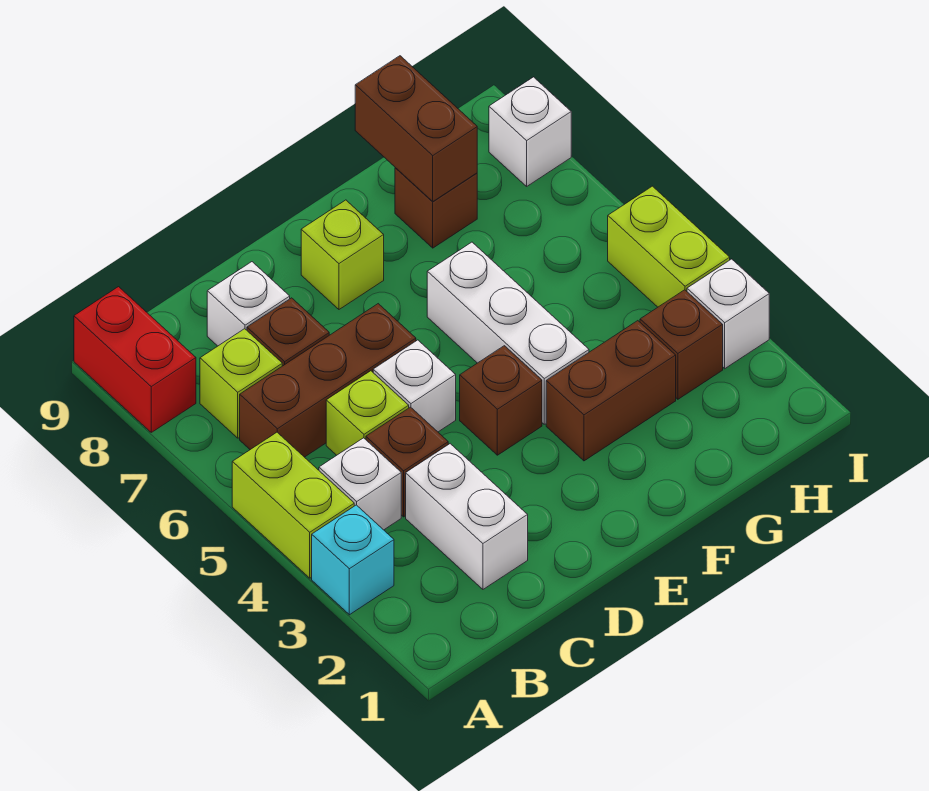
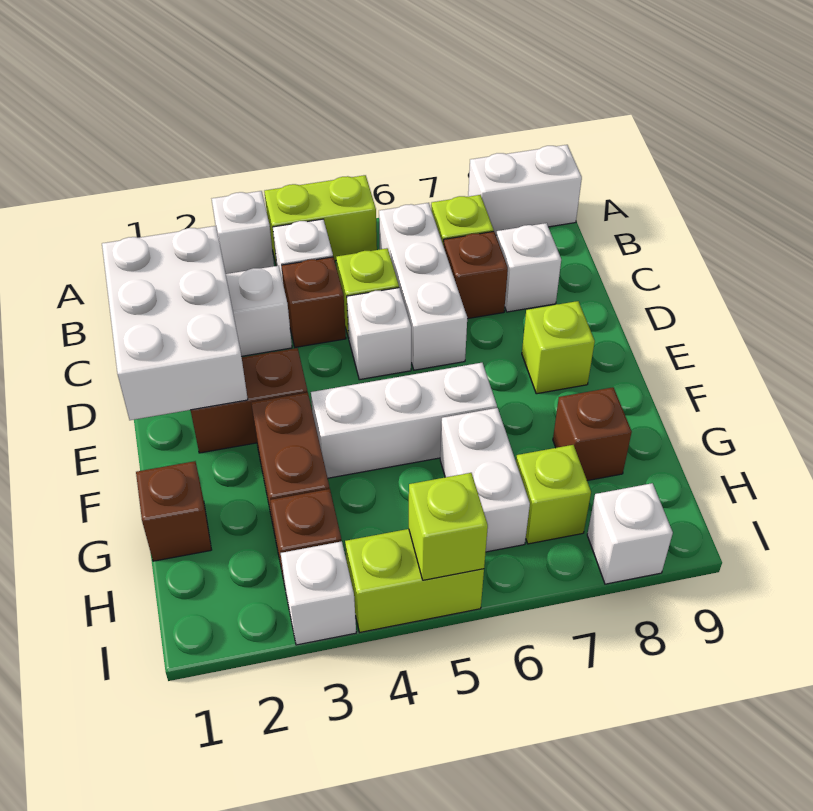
cyan 1x1 brick [312,505,394,615] -> white 1x1 brick [212,191,274,274]
red 1x2 brick [74,287,196,432] -> white 1x2 brick [468,145,582,235]
brown 1x3 brick [240,304,416,457] -> white 1x3 brick [379,203,467,370]
none -> white 2x3 brick [102,226,248,420]
brown 1x1 brick [460,346,542,455] -> brown 1x1 brick moved to [136,461,211,561]
none -> white 1x2 brick [440,408,530,552]
brown 1x2 brick [355,56,477,202] -> brown 1x2 brick moved to [191,348,308,453]
none -> lime 1x1 brick [516,445,591,544]
none -> lime 1x1 brick [409,473,488,580]

